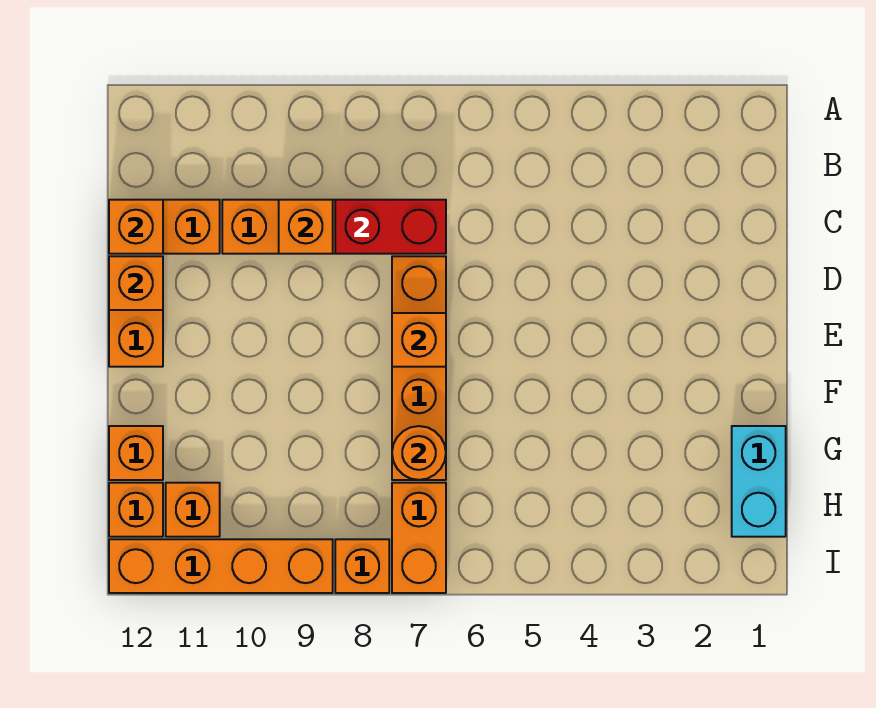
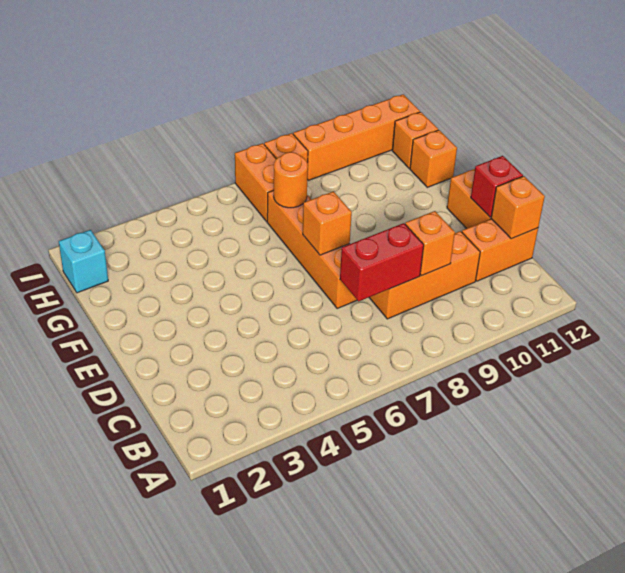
orange 1x1 brick [109,256,163,310] -> red 1x1 brick [471,156,523,217]
cyan 1x2 brick [732,426,786,537] -> cyan 1x1 brick [59,230,108,293]
orange 1x1 brick [166,483,220,537] -> none

